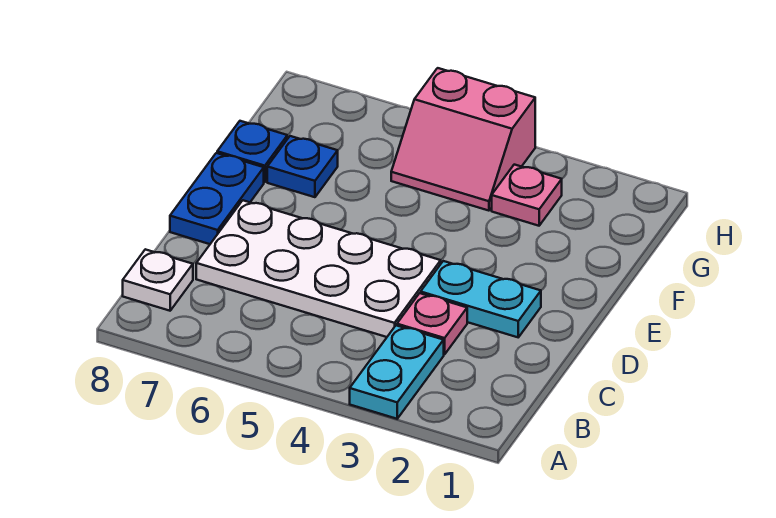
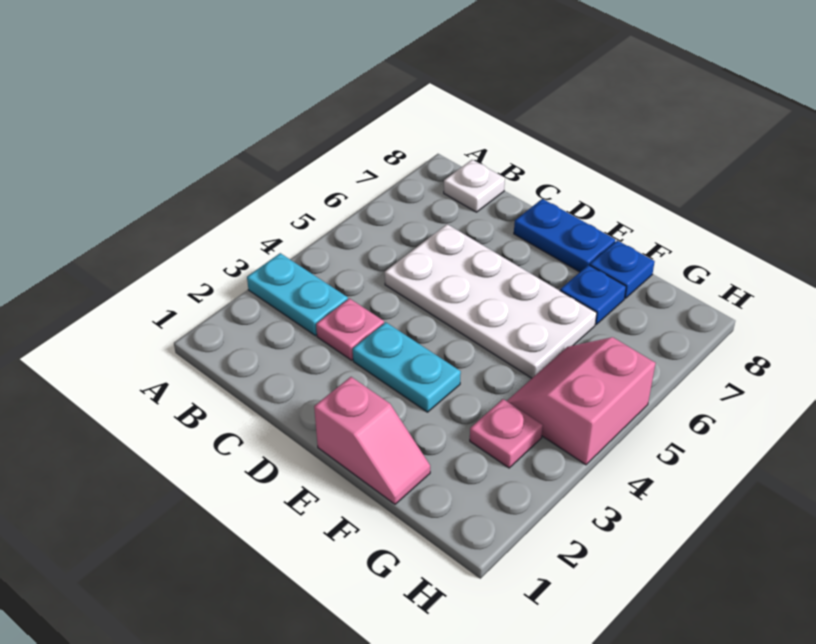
white 2x4 plate [196,200,441,337] -> white 2x4 plate turned to [385,224,597,378]
cyan 1x2 plate [421,261,541,337] -> cyan 1x2 plate turned to [353,322,461,412]
none -> pink 1x2 slope [314,377,430,504]

